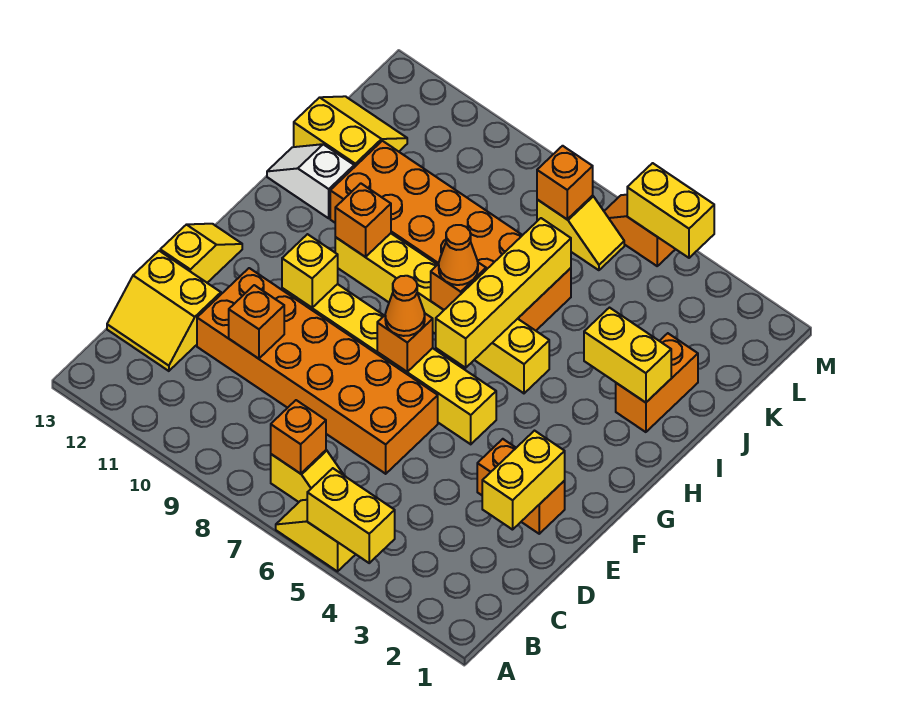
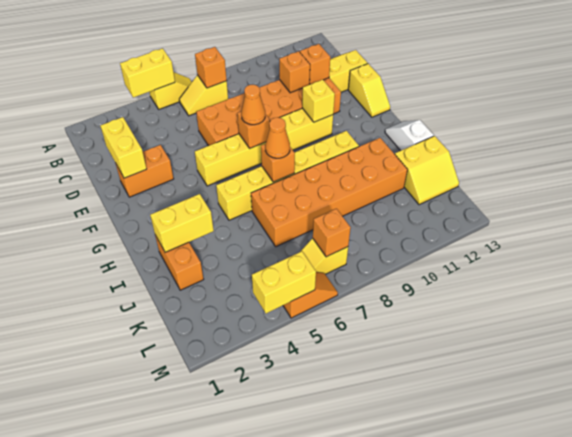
yellow 1x4 brick [436,218,571,368] -> none
orange 1x1 brick [335,183,391,257] -> orange 1x1 brick moved to [300,44,331,84]
white 1x2 slope [267,144,354,218] -> white 1x2 slope turned to [385,120,434,151]

